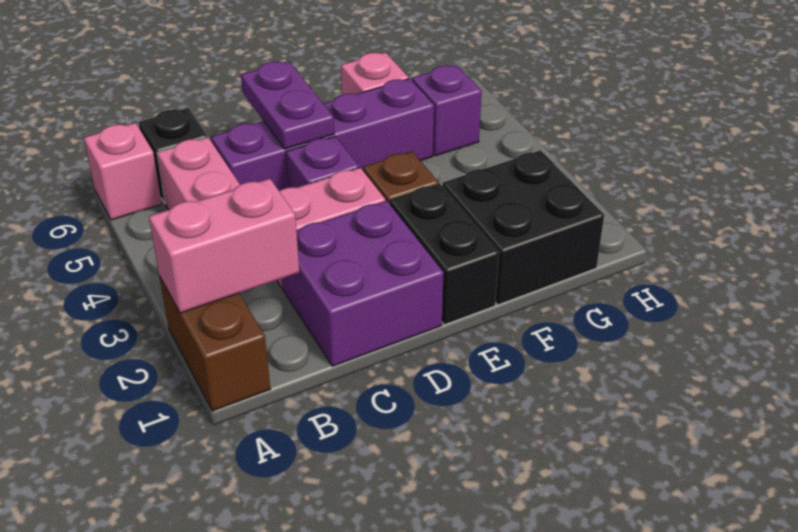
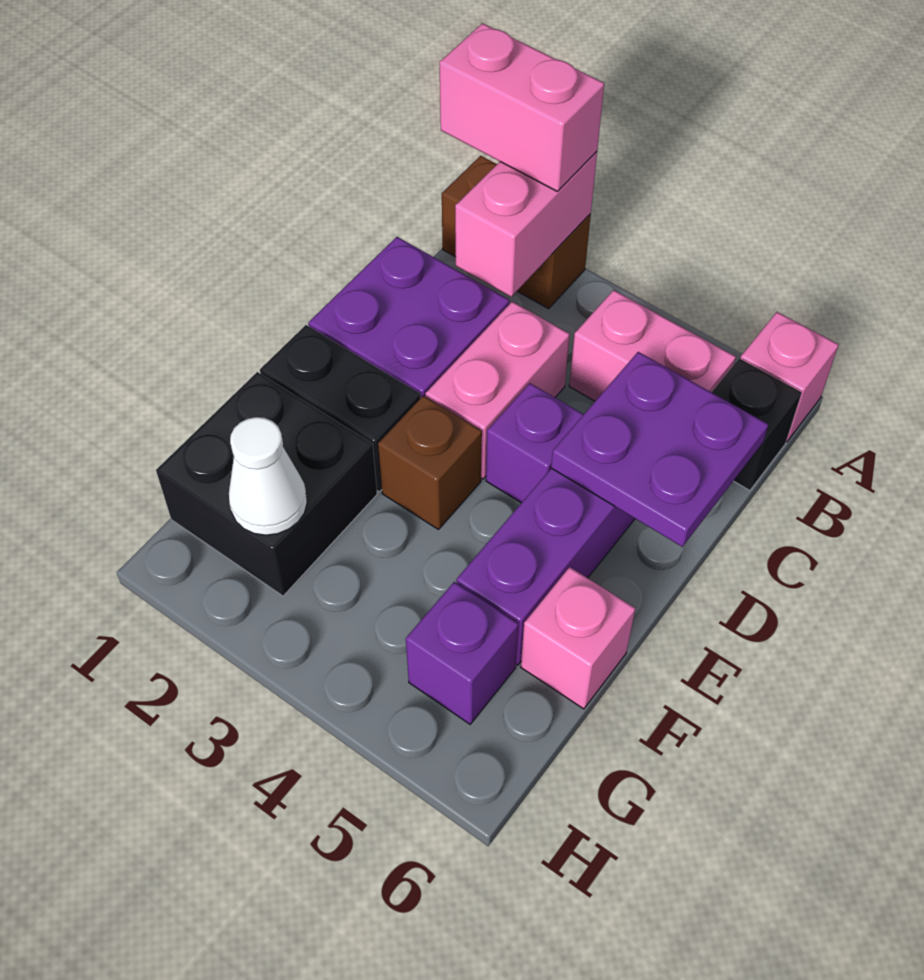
none -> pink 1x2 brick [440,23,604,192]
purple 1x2 plate [241,61,334,149] -> purple 2x2 plate [551,352,768,547]
none -> white 1x1 cone [229,417,307,535]

